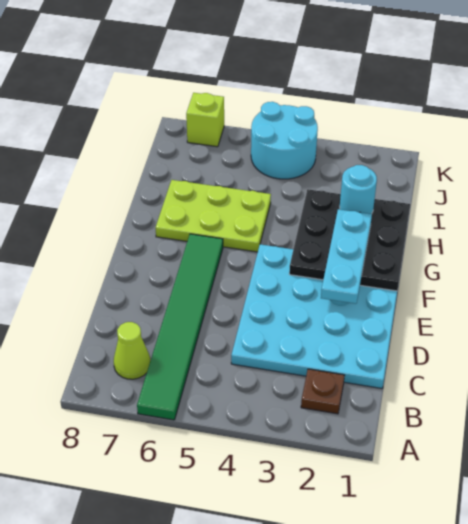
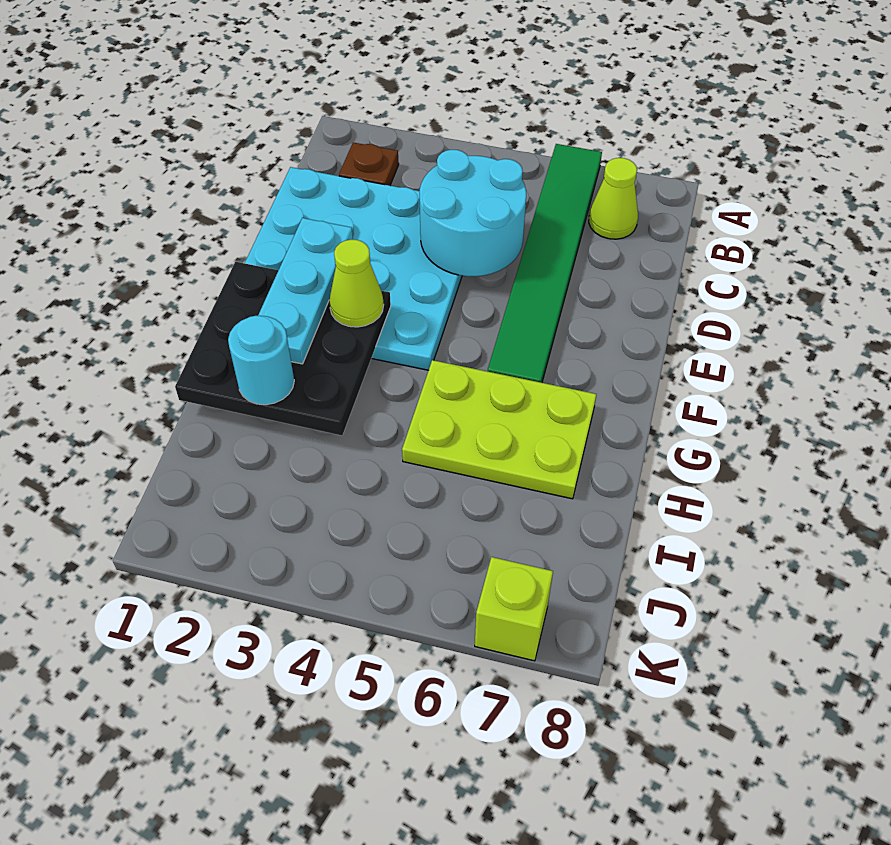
none -> lime 1x1 cone [329,240,384,327]
cyan 2x2 round brick [251,102,318,179] -> cyan 2x2 round brick moved to [420,150,526,276]

